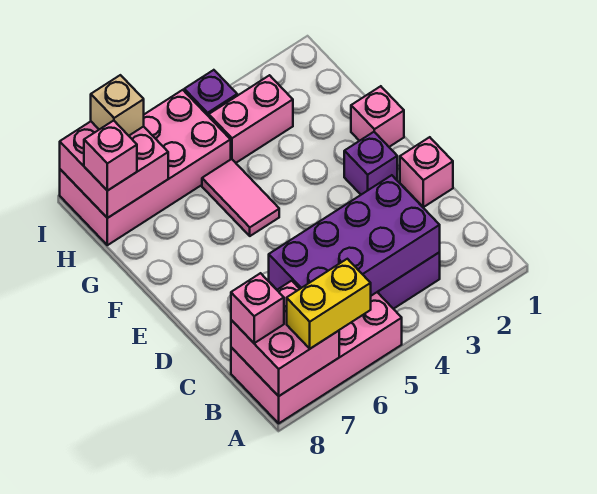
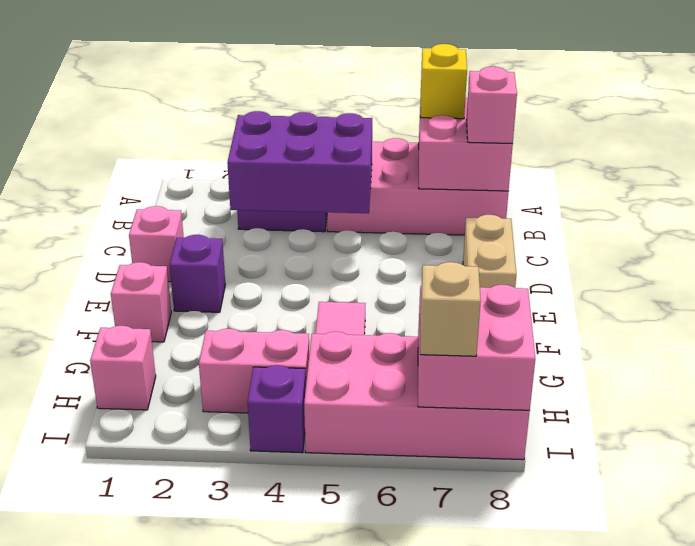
yellow 1x2 brick [287,259,371,349] -> yellow 1x1 brick [421,44,467,119]
purple 2x4 brick [269,175,440,296] -> purple 2x3 brick [227,111,372,213]
none -> tan 1x2 brick [463,215,516,288]
pink 1x1 brick [84,121,137,191] -> pink 1x1 brick moved to [90,326,156,410]

